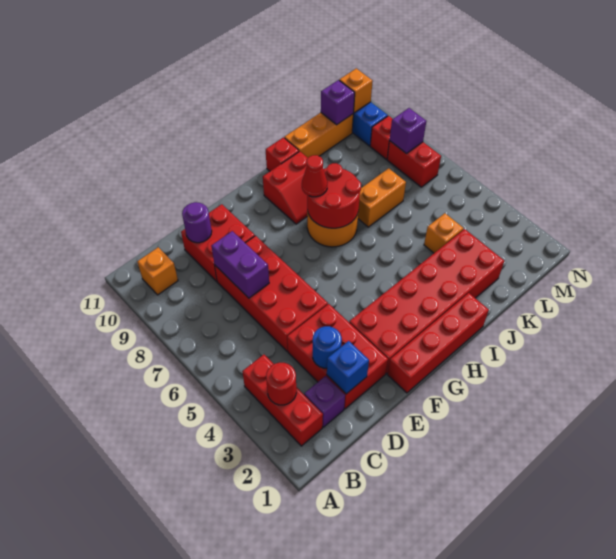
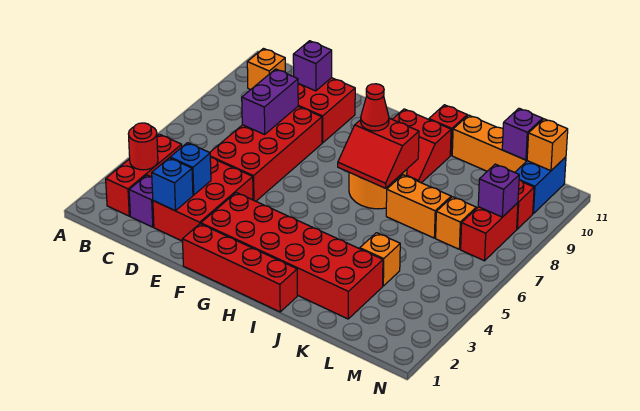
blue 1x1 round brick [313,326,342,368] -> blue 1x1 brick [170,143,211,195]
purple 1x1 round brick [182,202,212,243] -> purple 1x1 brick [293,41,332,91]
red 2x2 round brick [307,163,361,228] -> red 2x2 slope [338,118,419,188]
none -> orange 1x1 brick [436,197,476,249]

